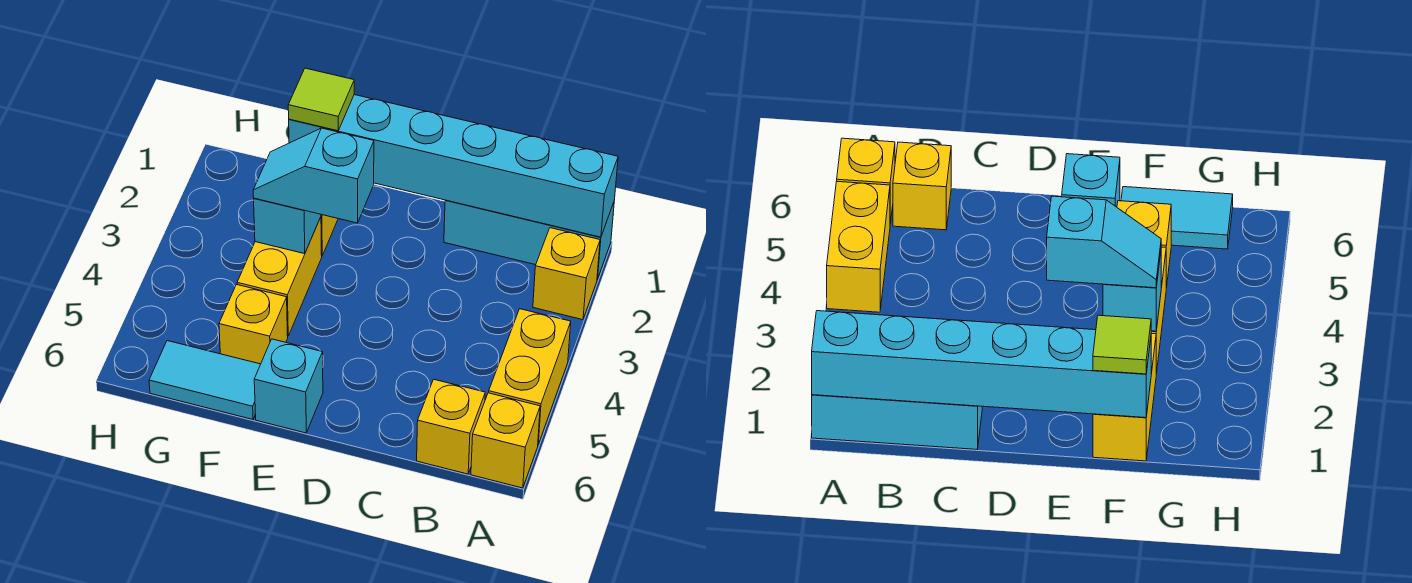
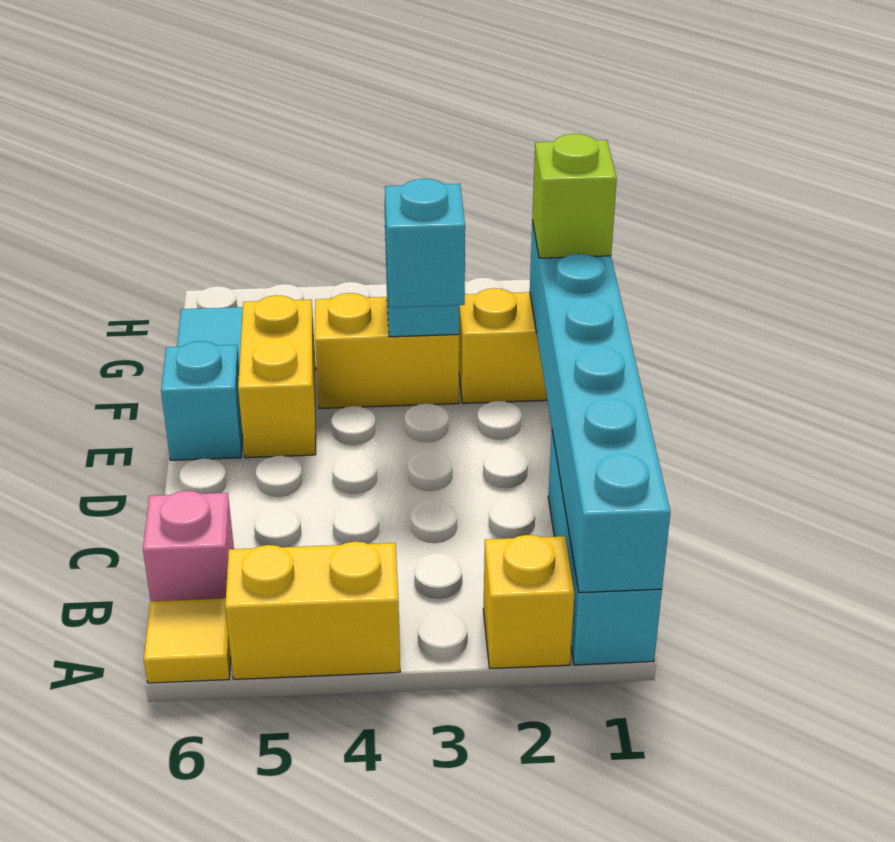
yellow 1x1 brick [471,393,540,488] -> yellow 1x1 tile [144,598,231,683]
yellow 1x1 brick [417,379,485,474] -> pink 1x1 brick [143,491,234,601]
lime 1x1 tile [288,68,354,131] -> lime 1x1 brick [532,134,617,258]
yellow 1x1 brick [219,285,288,364] -> yellow 1x2 brick [238,295,316,458]

